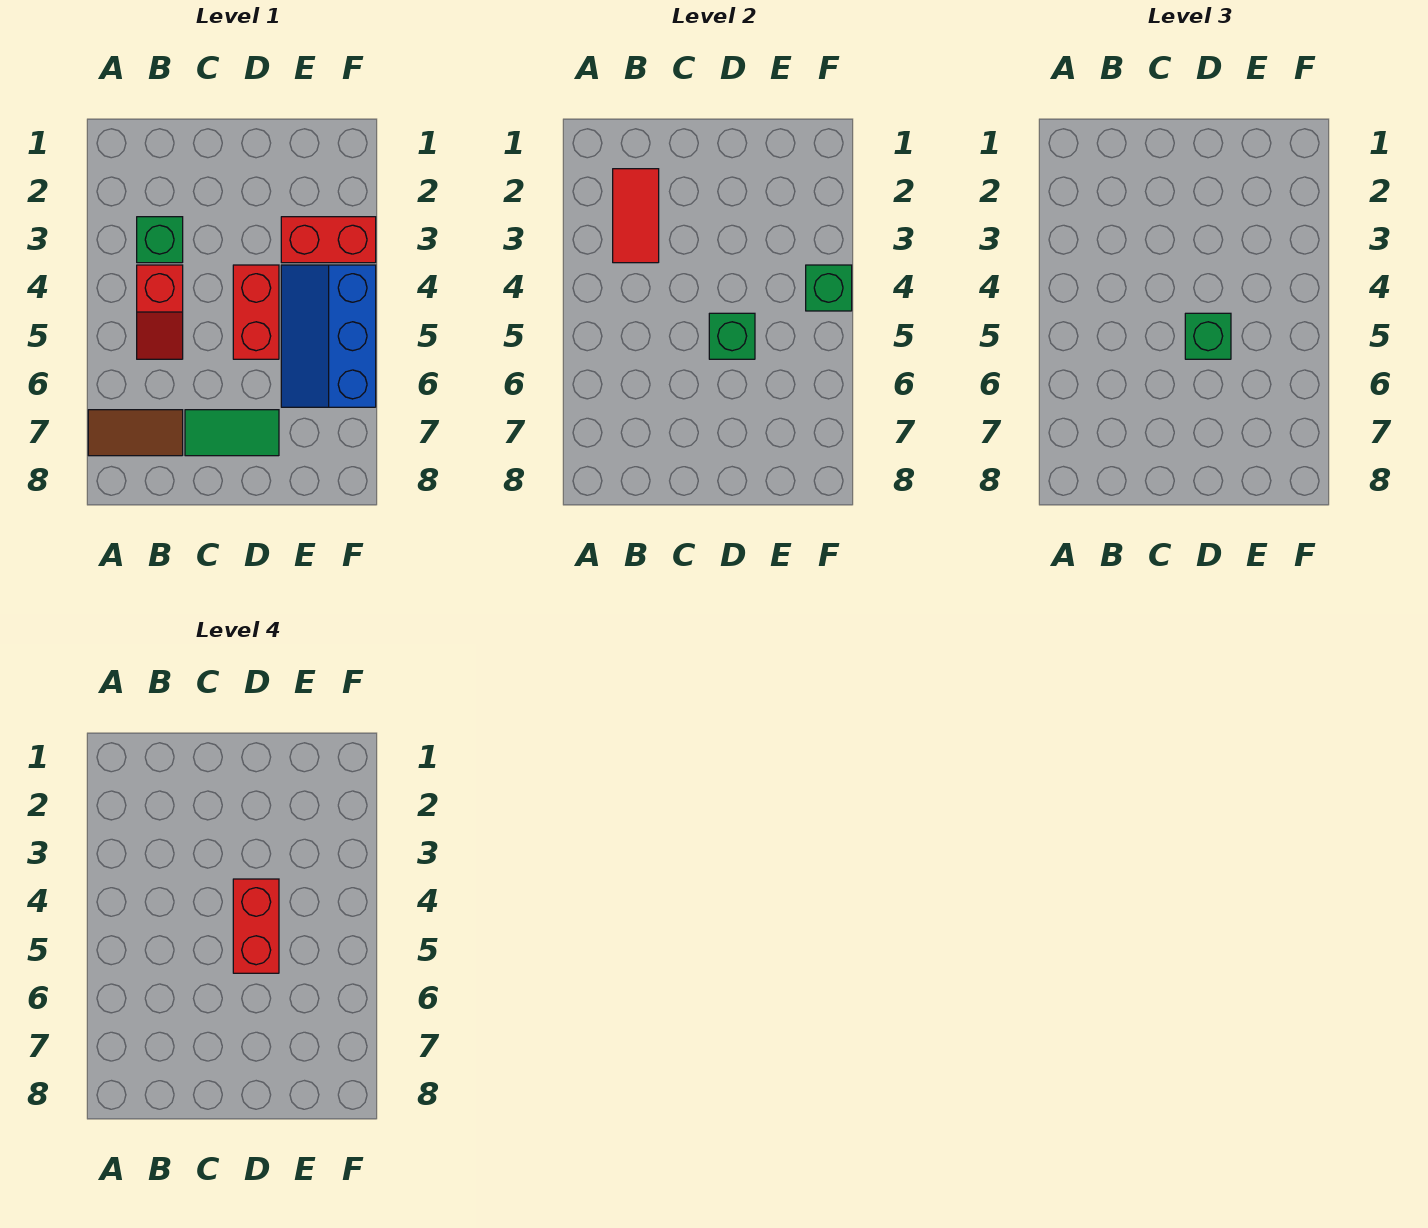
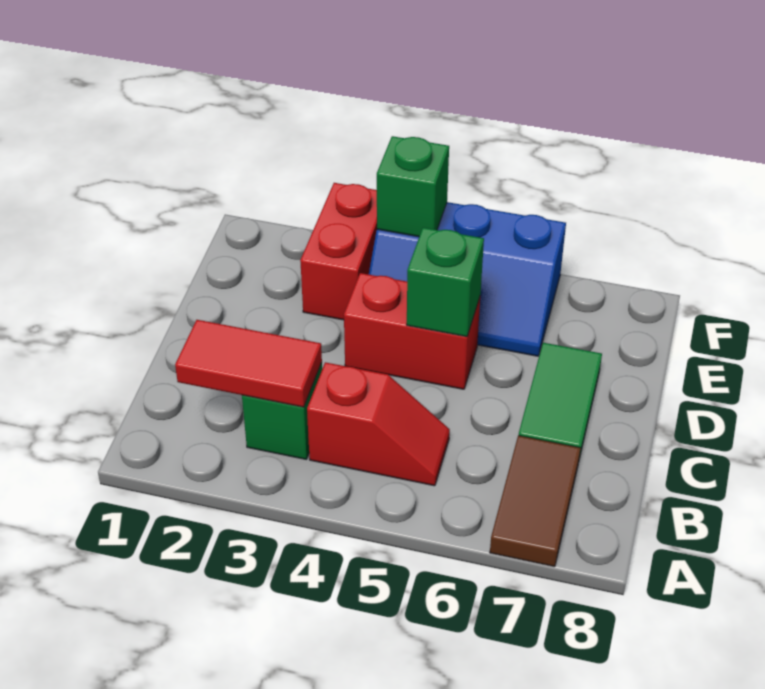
red 1x2 brick [233,879,279,973] -> none
green 1x1 brick [1185,313,1231,359] -> none

